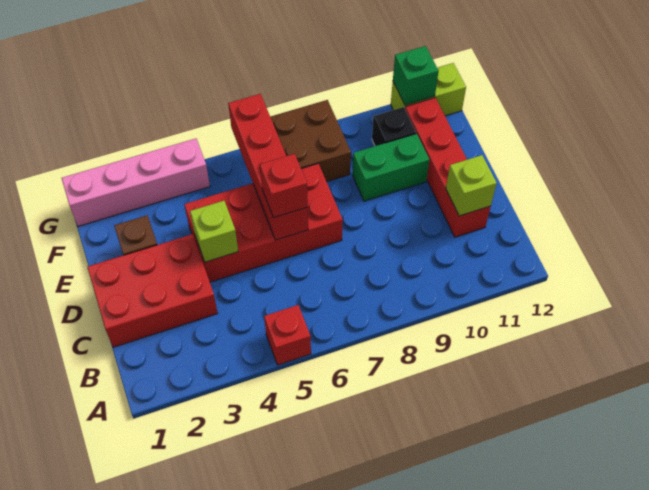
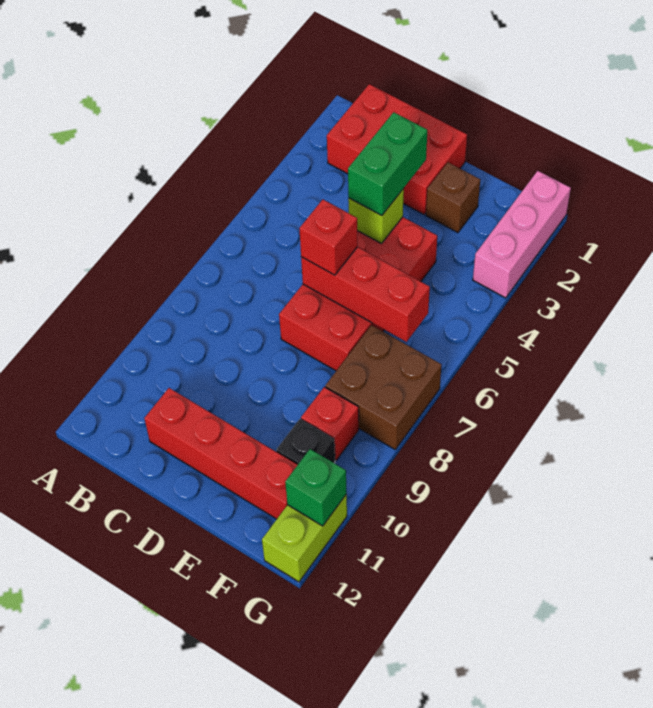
red 1x1 brick [264,305,311,365] -> red 1x1 brick moved to [301,387,359,460]
red 2x3 brick [87,234,218,347] -> red 2x3 brick turned to [327,84,467,214]
lime 1x1 brick [446,155,497,216] -> none
red 1x4 brick [228,94,308,240] -> red 1x3 brick [301,247,430,342]
green 1x2 brick [352,134,429,201] -> green 1x2 brick moved to [348,112,427,216]
pink 1x4 brick [62,138,210,226] -> pink 1x3 brick [473,171,571,298]

